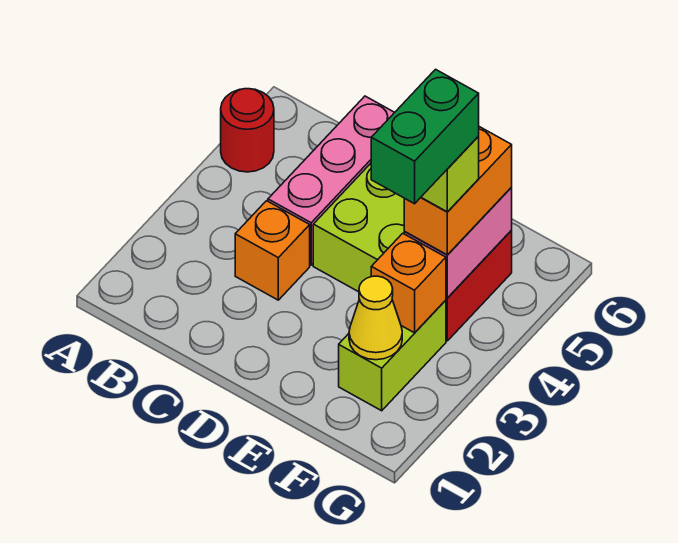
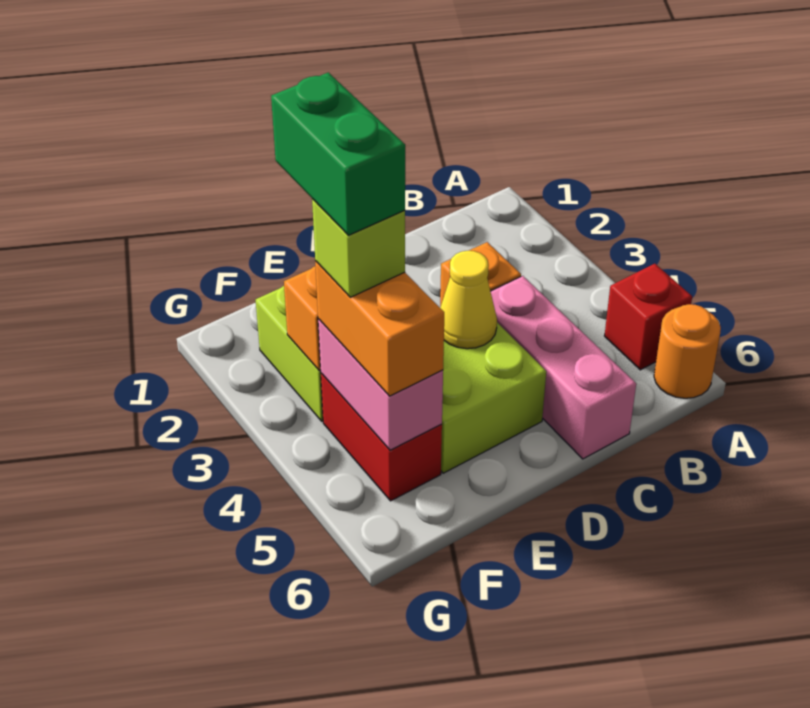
red 1x1 round brick [221,89,274,172] -> red 1x1 brick [605,264,692,370]
none -> orange 1x1 round brick [654,304,721,398]
yellow 1x1 cone [349,276,402,360] -> yellow 1x1 cone moved to [440,251,497,349]

